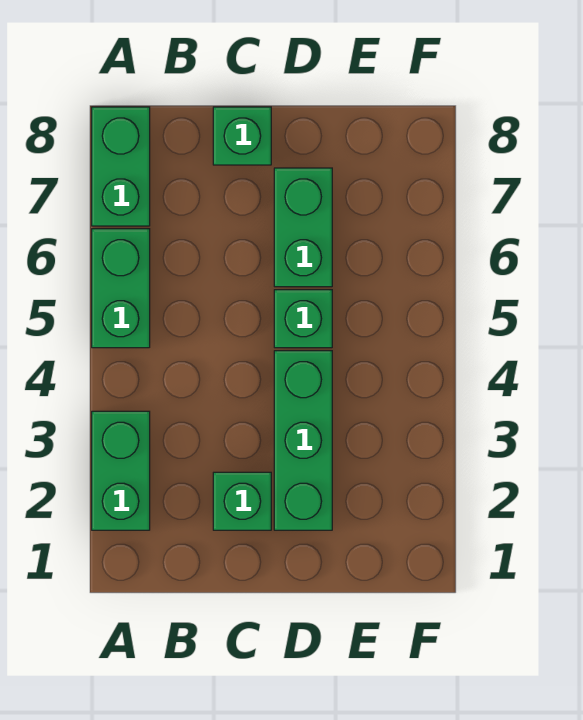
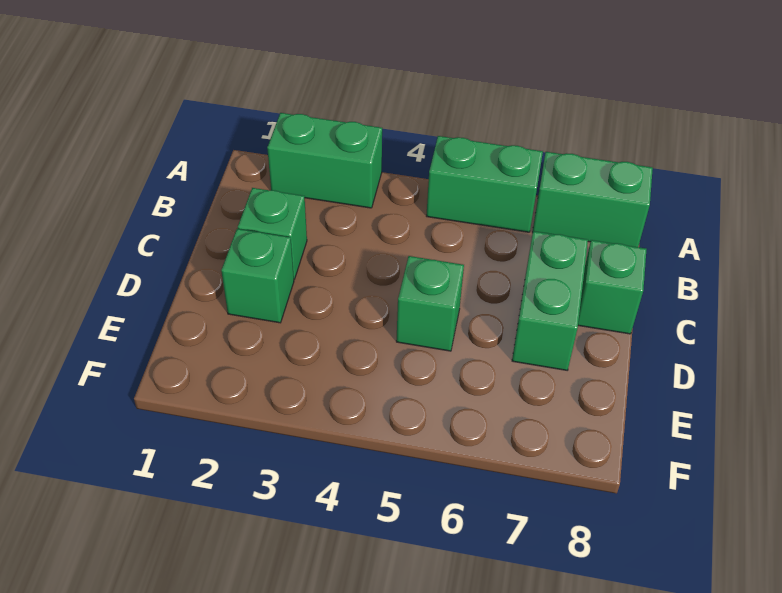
green 1x3 brick [274,351,332,530] -> green 1x1 brick [221,229,294,323]
green 1x2 brick [274,168,332,287] -> green 1x2 brick turned to [512,231,588,370]

